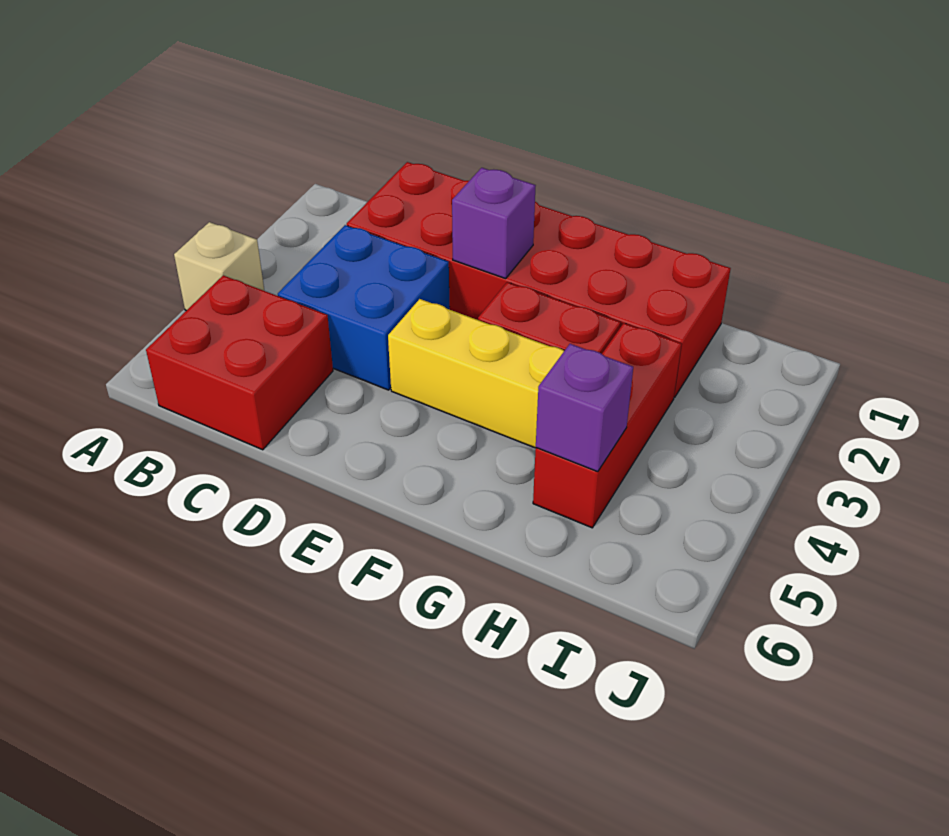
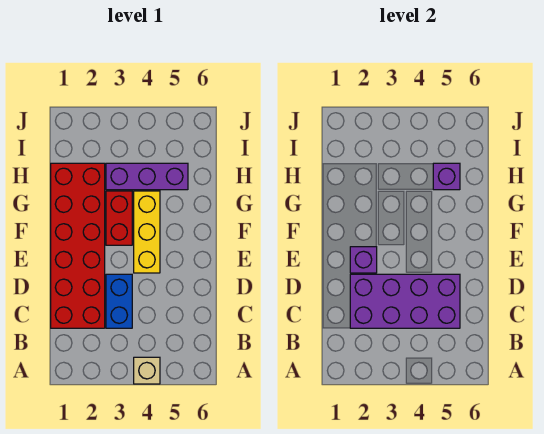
red 2x2 brick [146,275,333,450] -> none
none -> purple 2x4 brick [350,274,460,328]
blue 2x2 brick [278,225,450,390] -> blue 1x2 brick [106,274,132,328]
red 1x3 brick [533,323,682,528] -> purple 1x3 brick [106,163,188,190]

